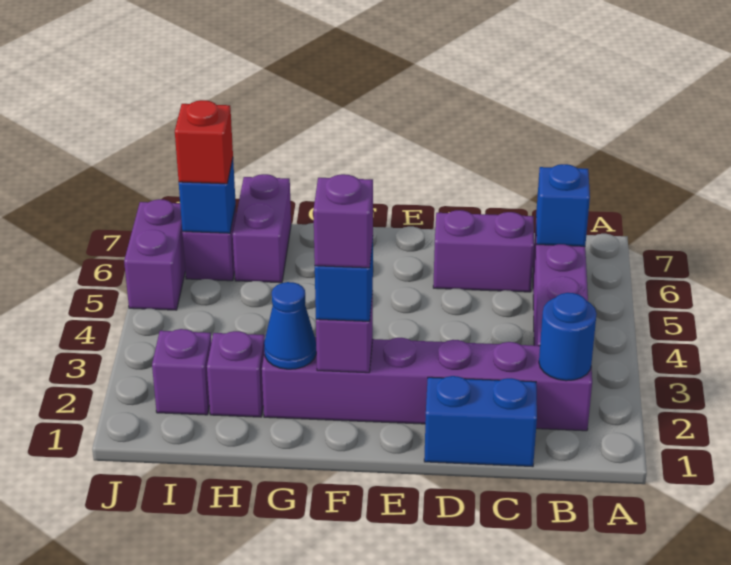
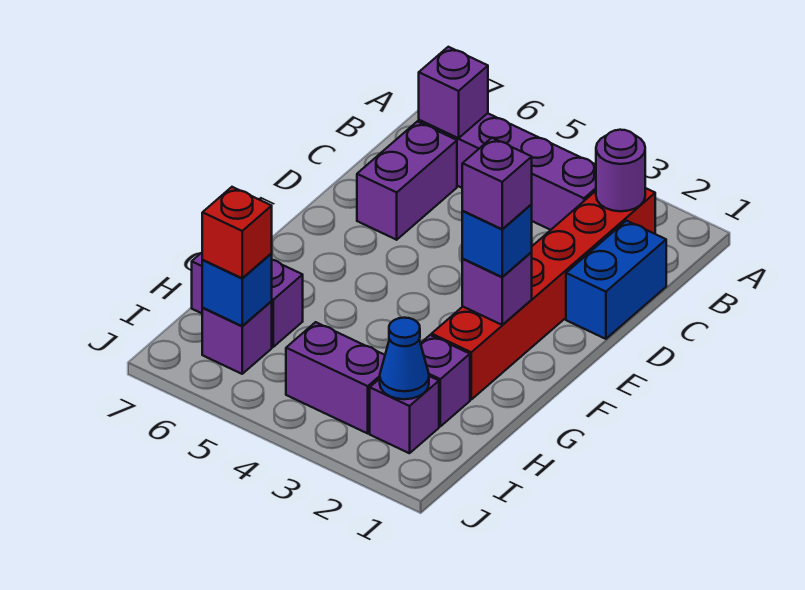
purple 1x6 brick [262,337,592,431] -> red 1x6 brick [432,188,655,399]
blue 1x1 round brick [539,293,597,381] -> purple 1x1 round brick [596,130,645,211]
blue 1x1 brick [536,164,590,246] -> purple 1x1 brick [419,47,488,138]
blue 1x1 cone [264,282,316,369] -> blue 1x1 cone moved to [380,318,429,399]
purple 1x2 brick [124,199,185,310] -> purple 1x2 brick moved to [286,322,385,433]

